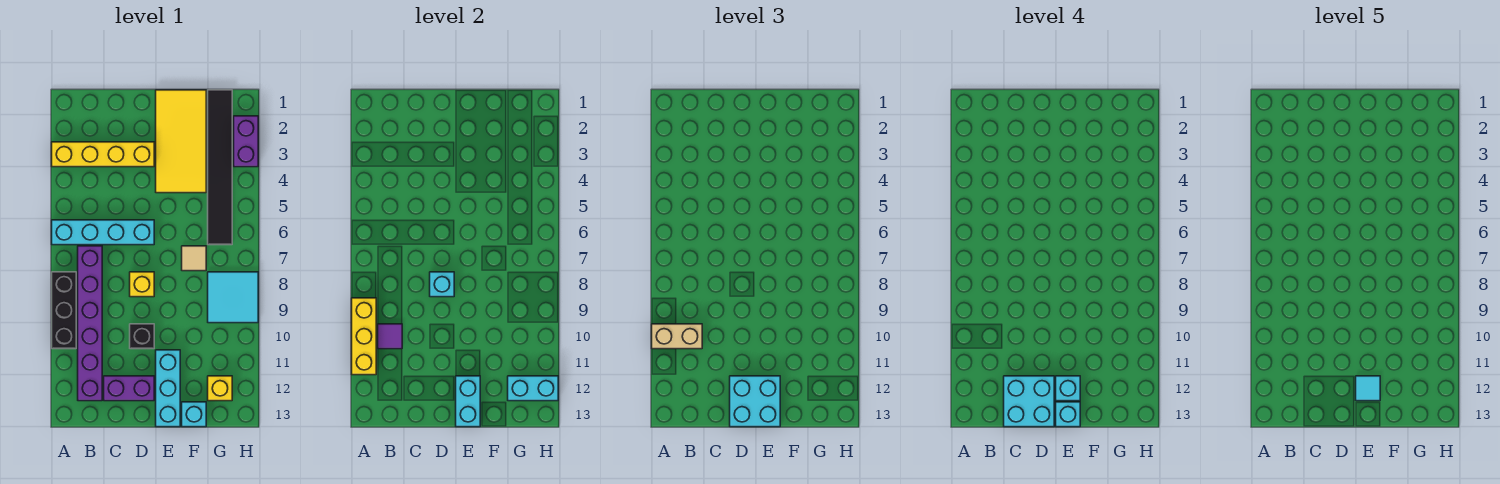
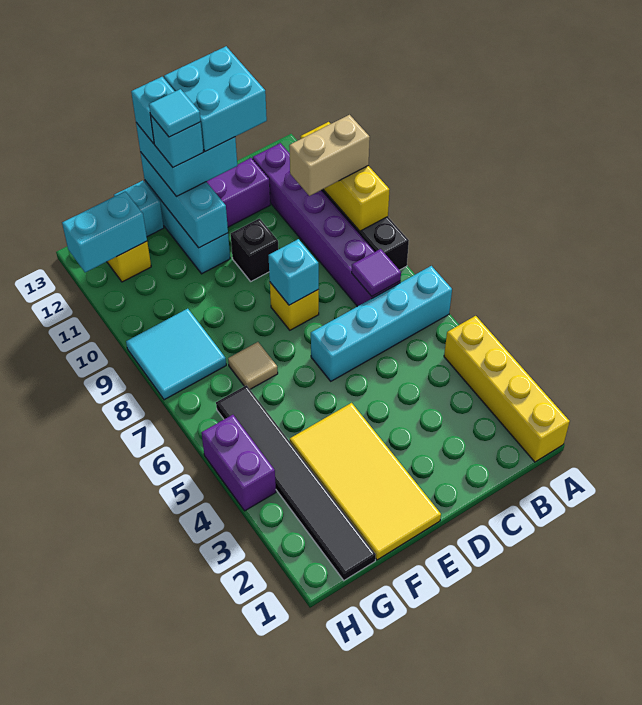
yellow 1x4 brick [52,142,154,167] -> yellow 1x4 brick turned to [444,316,570,462]
purple 1x1 tile [378,324,402,349] -> purple 1x1 tile moved to [352,249,401,296]
cyan 1x2 brick [456,376,480,427] -> cyan 1x3 brick [140,152,228,248]
purple 1x2 brick [234,116,258,167] -> purple 1x2 brick moved to [201,415,276,511]

